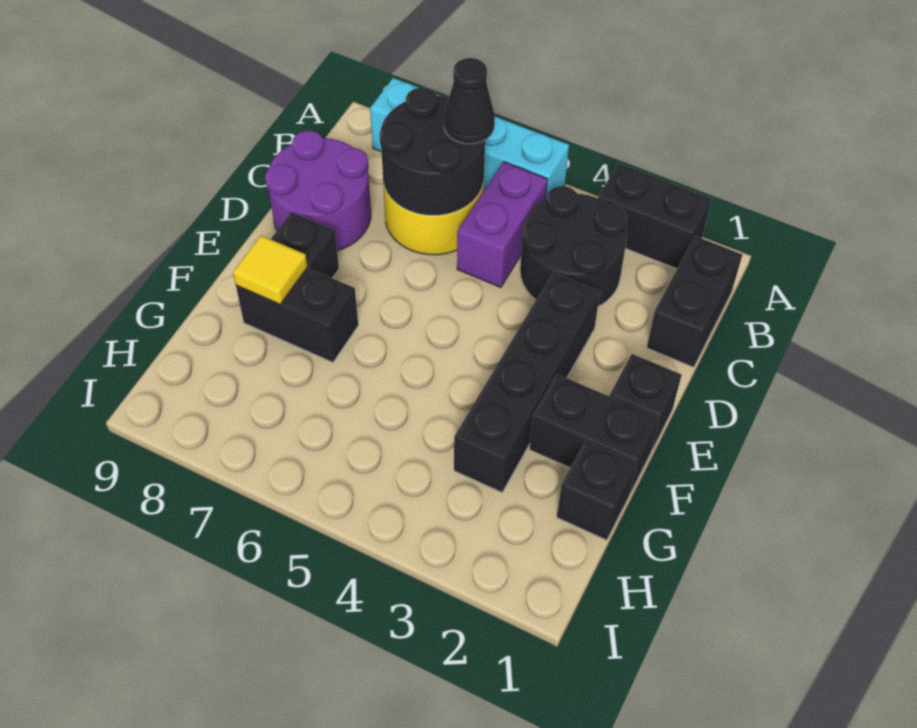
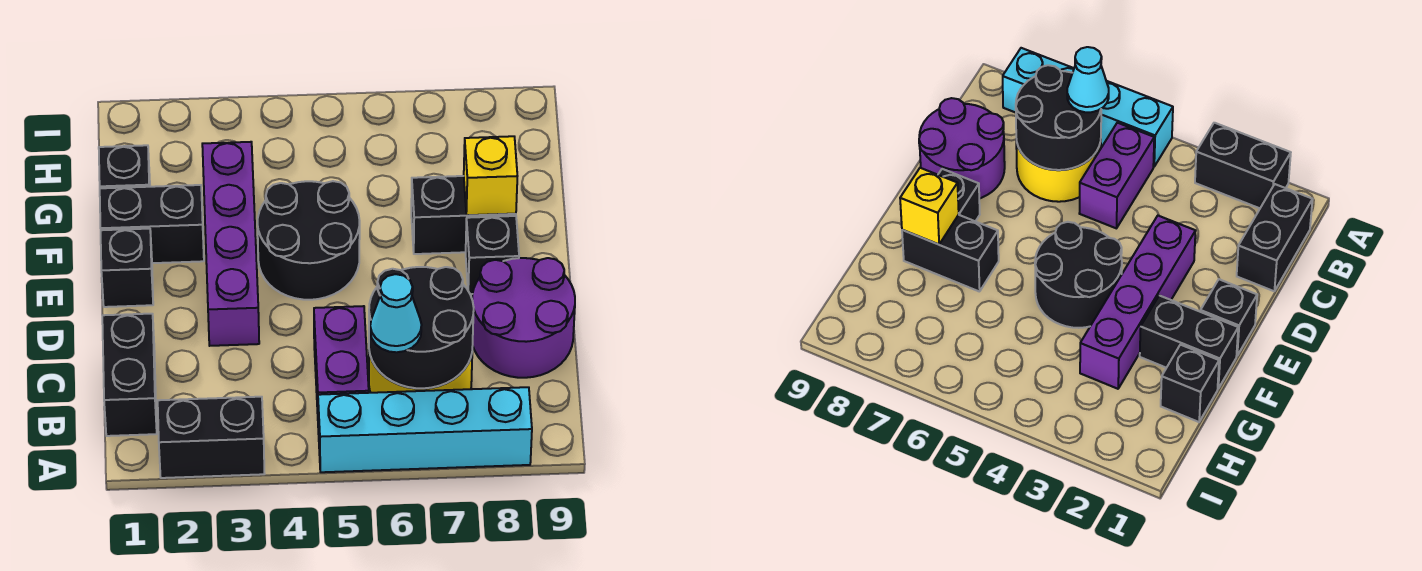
black 2x2 round brick [520,186,627,306] -> black 2x2 round brick moved to [258,181,360,300]
black 1x1 cone [444,58,495,144] -> cyan 1x1 cone [370,274,421,352]
black 1x4 brick [454,272,600,492] -> purple 1x4 brick [202,142,259,346]
yellow 1x1 tile [233,236,307,304] -> yellow 1x1 brick [464,136,517,215]

